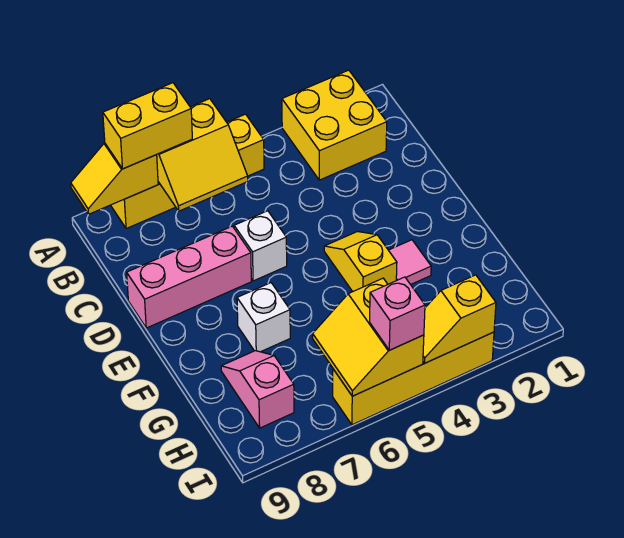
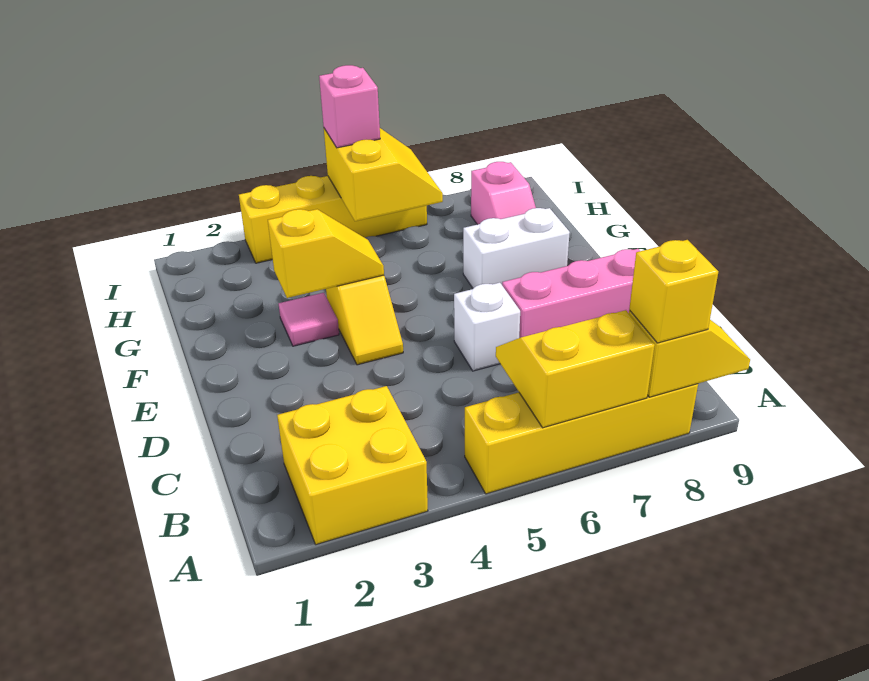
yellow 1x2 brick [103,83,192,169] -> yellow 1x1 brick [629,240,718,343]
white 1x1 brick [237,283,290,352] -> white 1x2 brick [463,208,570,288]
yellow 1x2 slope [423,275,496,363] -> yellow 1x2 slope moved to [268,209,384,298]

